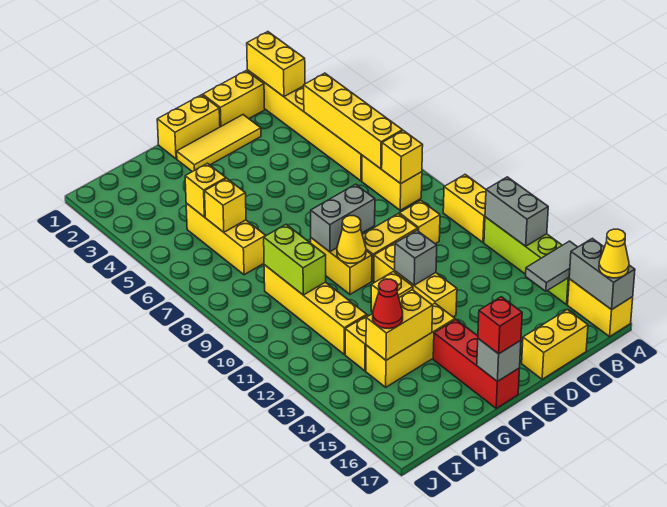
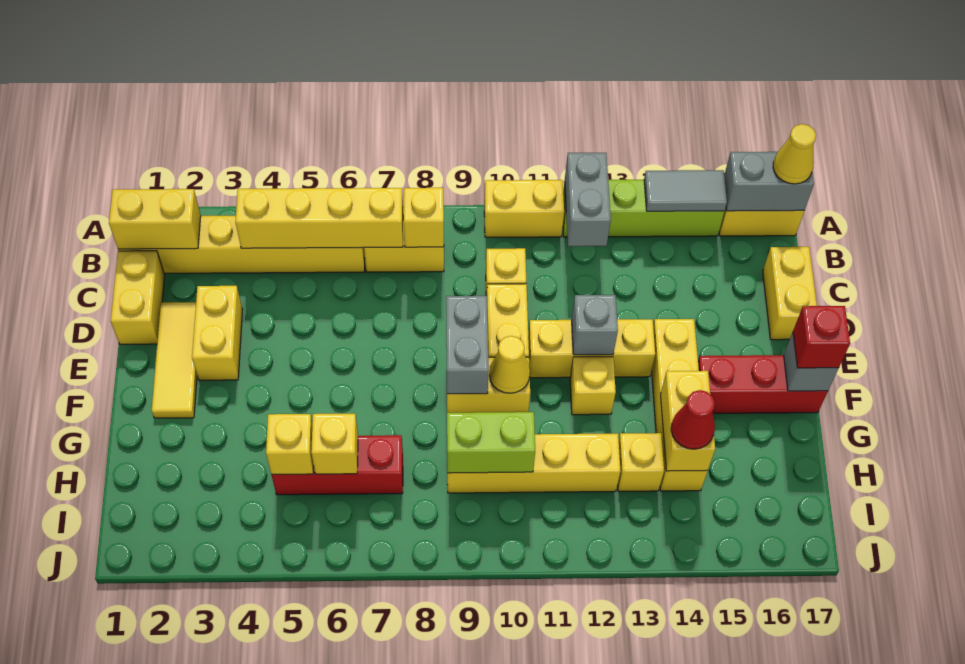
grey 1x2 brick [485,177,548,246] -> grey 1x2 brick turned to [565,153,611,246]
grey 1x2 tile [526,241,577,291] -> grey 1x2 tile turned to [644,170,727,211]
yellow 1x2 brick [157,95,220,159] -> yellow 1x2 brick moved to [192,286,243,380]
yellow 1x3 brick [366,303,455,387] -> yellow 1x4 brick [652,319,708,491]
yellow 1x3 brick [186,203,265,275] -> red 1x3 brick [272,435,403,495]

